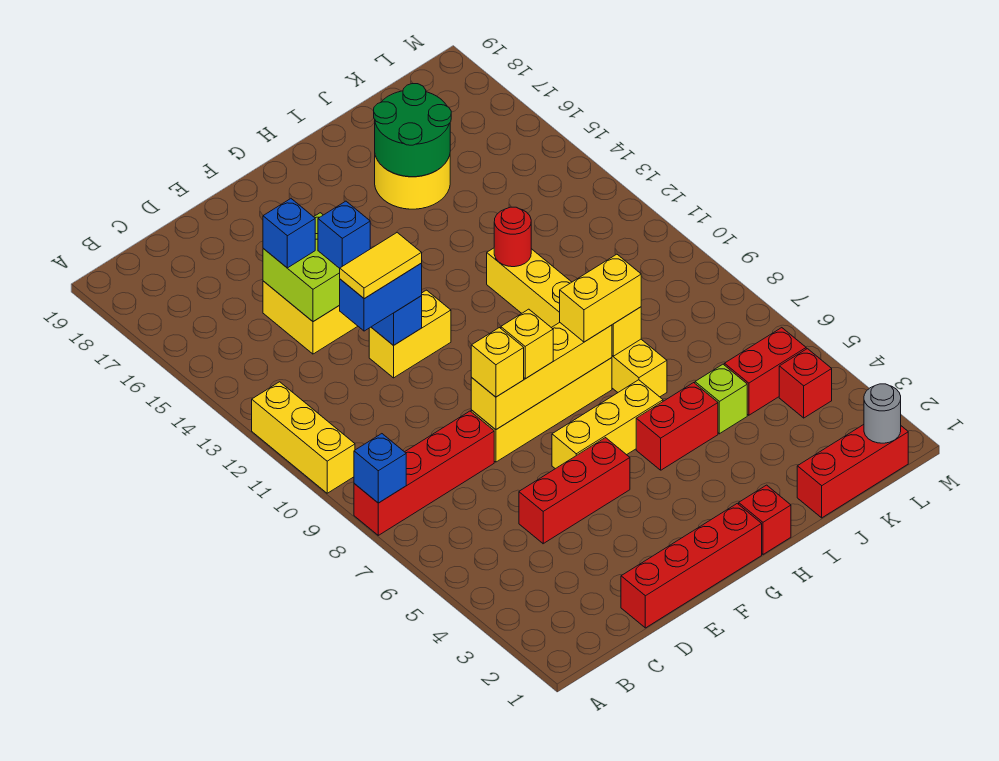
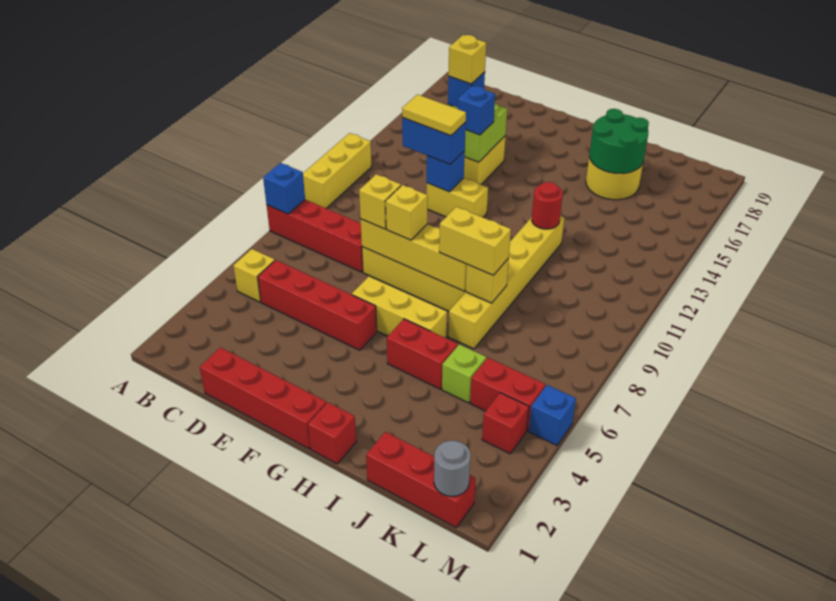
none -> yellow 1x1 brick [233,249,275,302]
red 1x3 brick [519,438,630,544] -> red 1x4 brick [258,260,377,350]
none -> yellow 1x1 brick [448,35,486,84]
none -> blue 1x1 brick [528,385,576,445]

